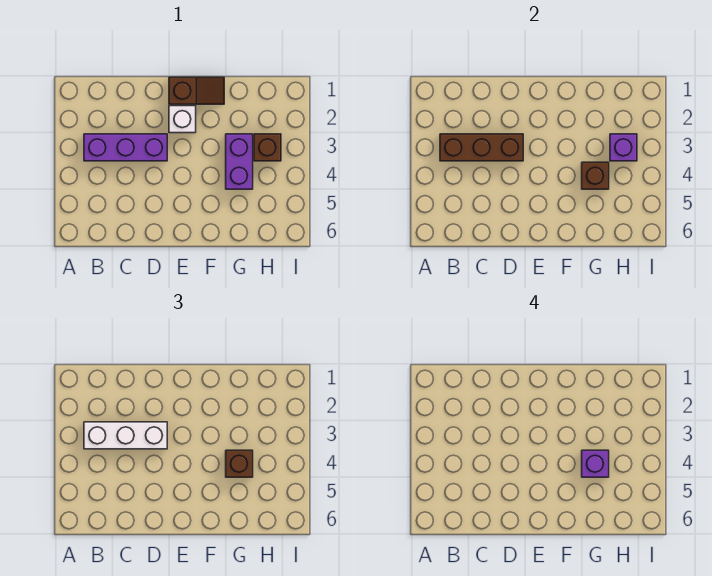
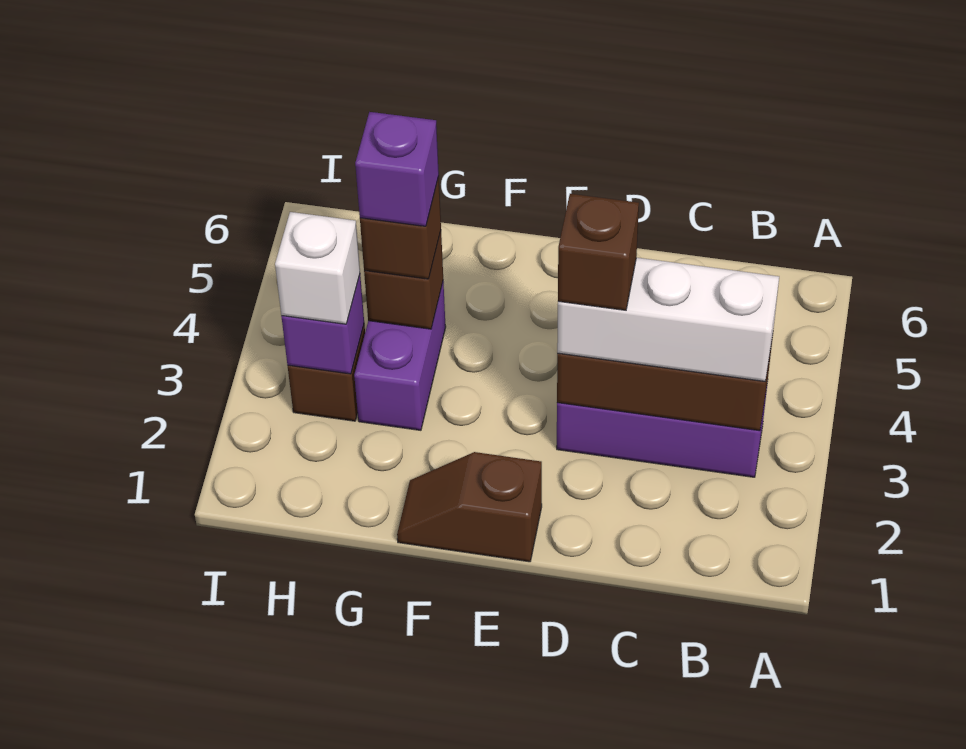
none -> brown 1x1 brick [558,194,639,310]
white 1x1 brick [169,106,196,133] -> white 1x1 brick moved to [275,212,360,324]

